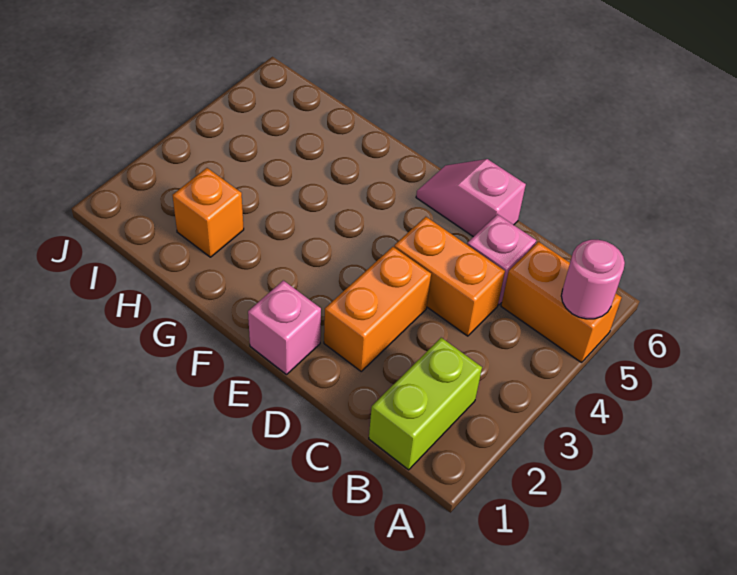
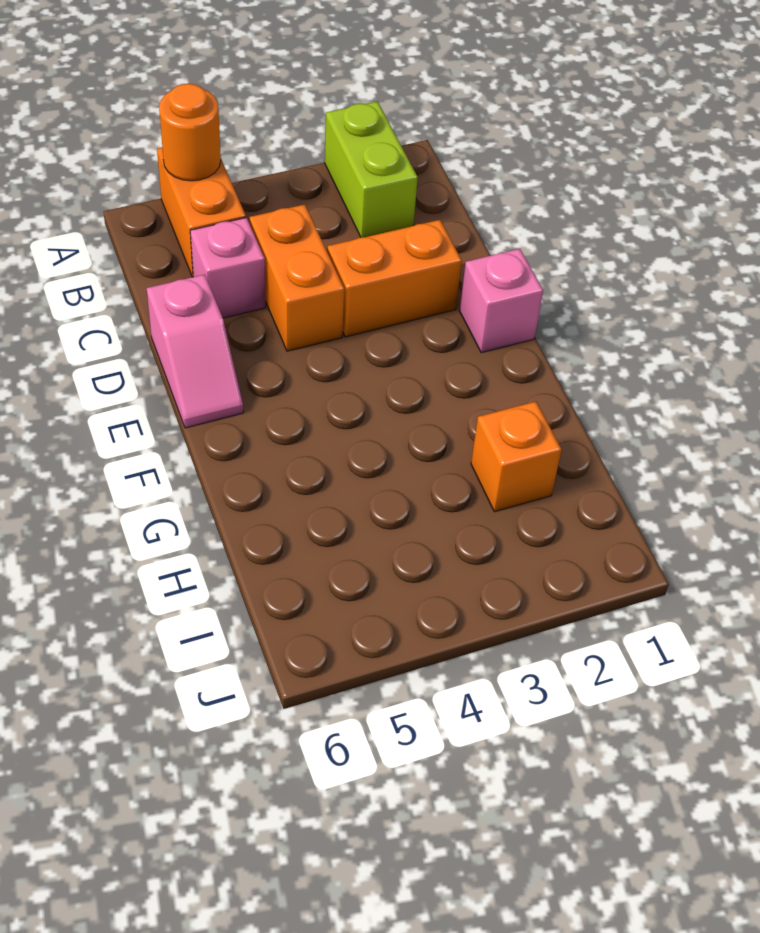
pink 1x1 round brick [561,240,625,319] -> orange 1x1 round brick [159,84,221,181]
lime 1x2 brick [369,338,482,470] -> lime 1x2 brick turned to [325,101,418,238]

